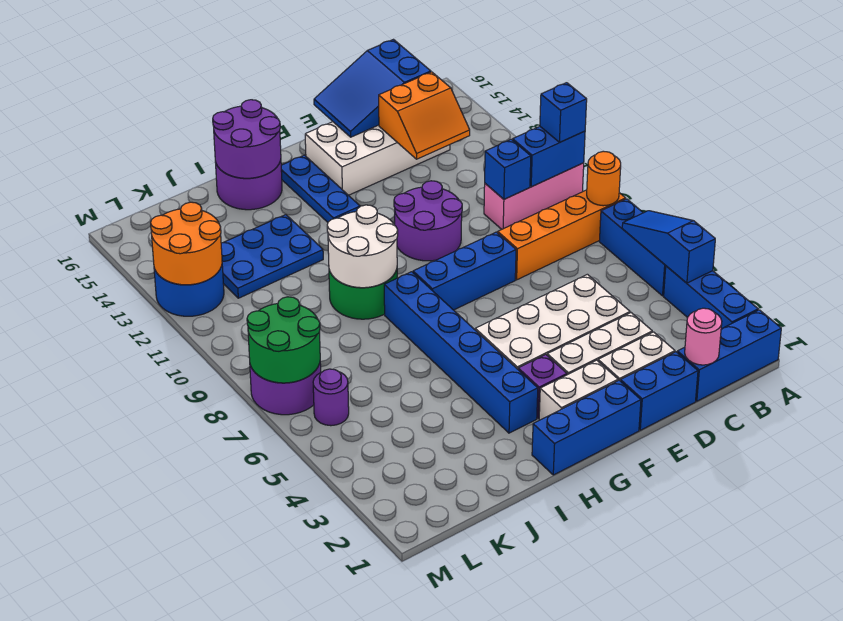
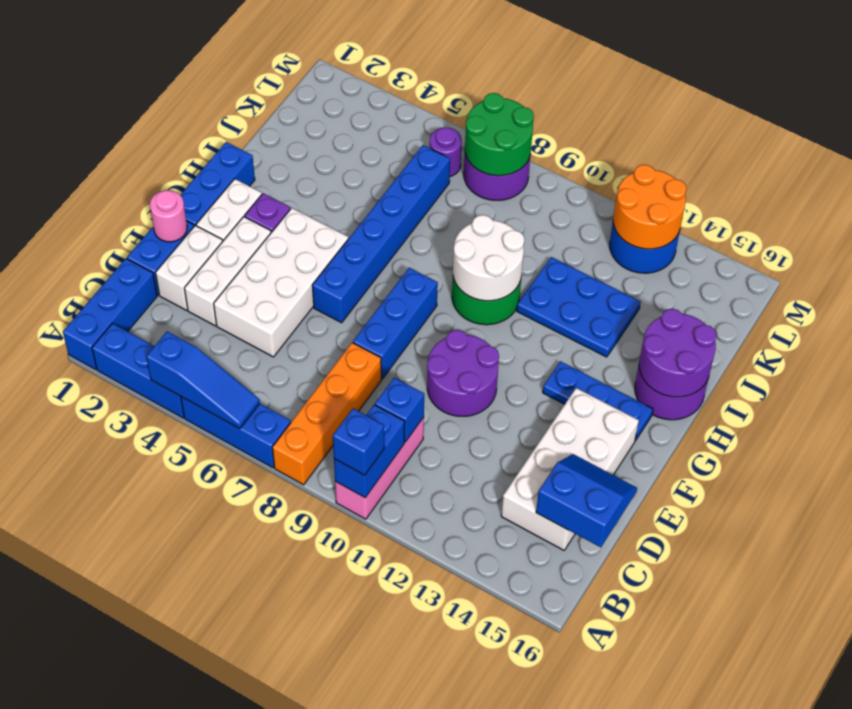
orange 1x1 round brick [587,151,621,206] -> none
pink 1x1 round brick [685,308,722,365] -> pink 1x1 round brick moved to [150,190,187,242]
orange 2x2 slope [379,72,470,159] -> none
blue 2x3 slope [314,40,431,137] -> blue 2x2 slope [536,454,637,547]
blue 1x6 brick [384,272,538,433] -> blue 1x6 brick turned to [312,145,450,323]
blue 2x3 plate [221,215,323,298] -> blue 2x3 plate turned to [517,257,641,357]

